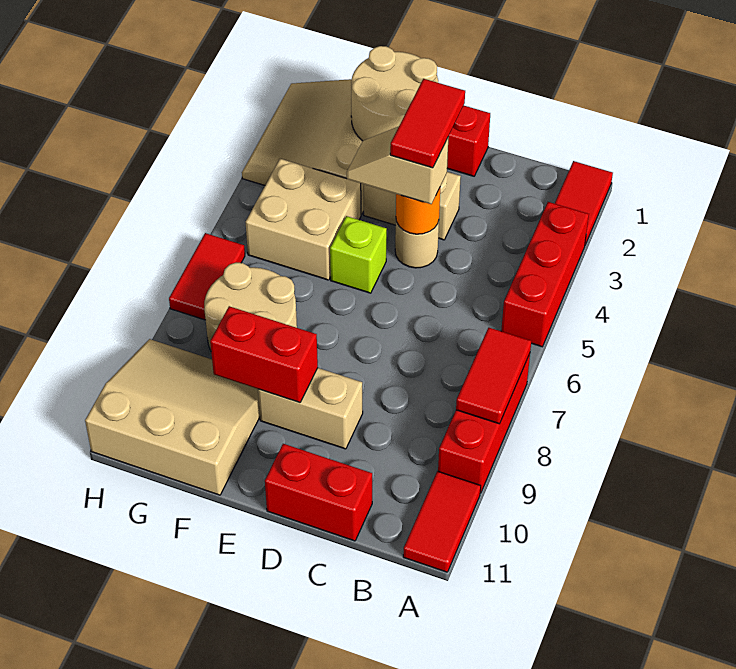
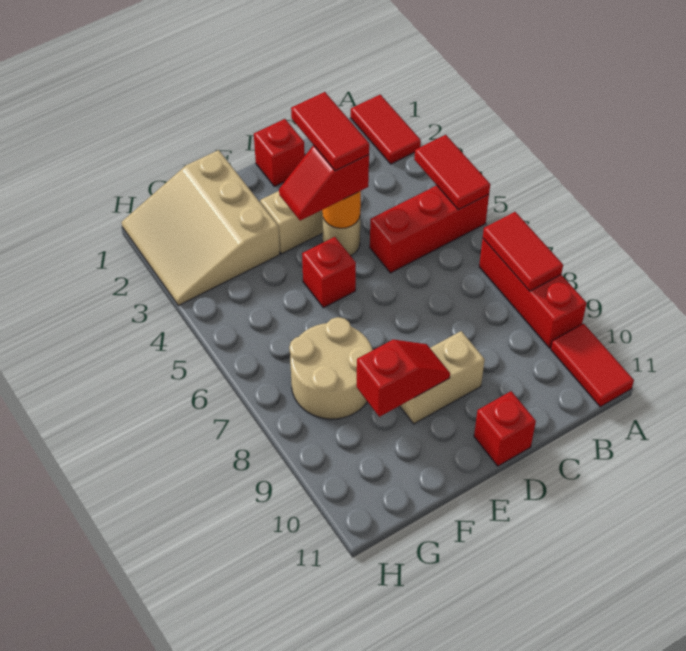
red 1x3 brick [501,202,589,347] -> red 1x3 brick turned to [370,185,489,273]
red 1x2 brick [265,444,372,541] -> red 1x1 brick [474,391,536,466]
tan 1x2 slope [346,126,449,204] -> red 1x2 slope [279,145,369,221]
tan 2x2 round brick [351,46,438,141] -> none
lime 1x1 brick [330,216,387,293] -> red 1x1 brick [302,237,356,308]
red 1x2 brick [210,306,318,403] -> red 1x2 slope [357,340,450,417]
tan 2x2 brick [246,159,361,280] -> none
tan 3x3 slope [85,339,260,495] -> none
red 1x2 tile [169,233,245,320] -> red 1x2 tile moved to [414,135,490,210]

